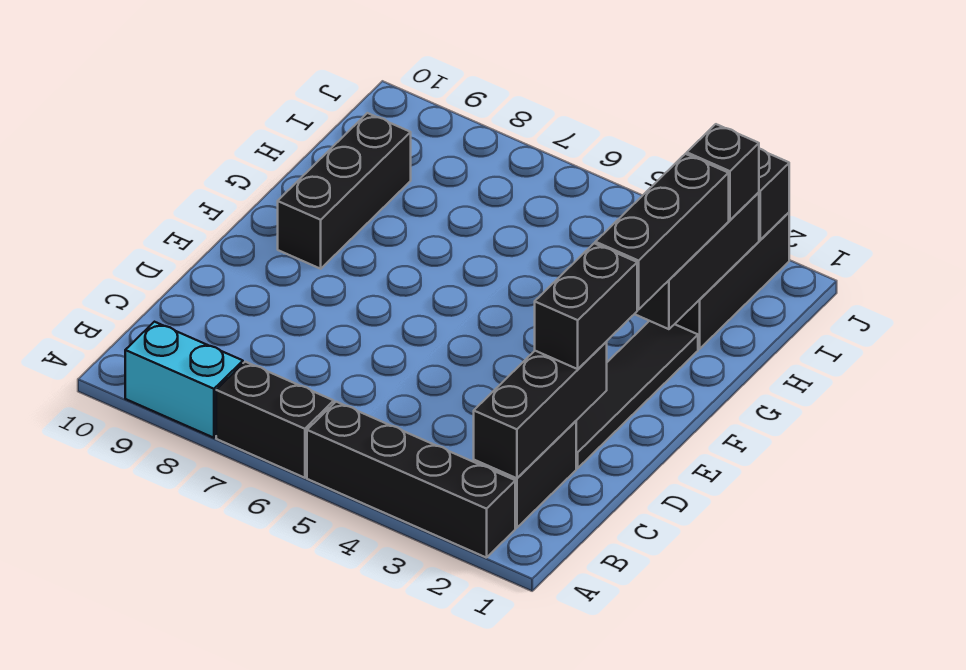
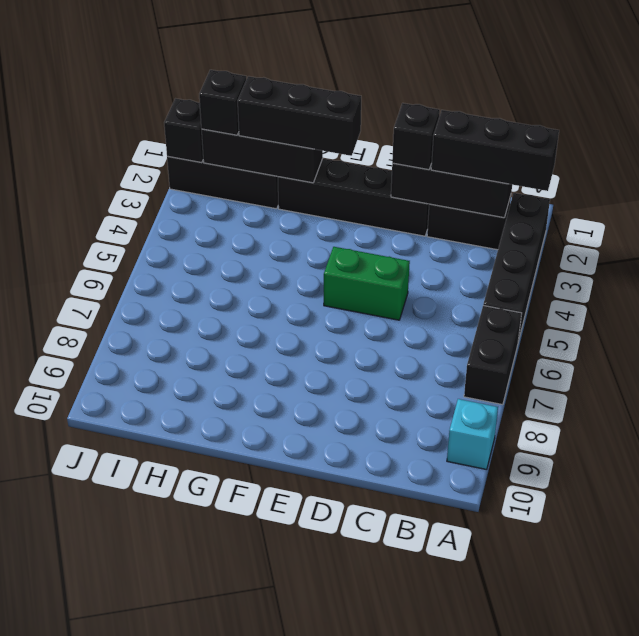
cyan 1x2 brick [125,322,243,438] -> cyan 1x1 brick [447,399,498,470]
black 1x4 tile [576,321,698,468] -> black 1x4 brick [278,159,429,236]
black 1x2 brick [535,243,637,369] -> black 1x1 brick [392,103,440,170]
none -> green 1x2 brick [324,247,410,320]
black 1x3 brick [278,113,411,269] -> black 1x3 brick moved to [431,110,559,191]

